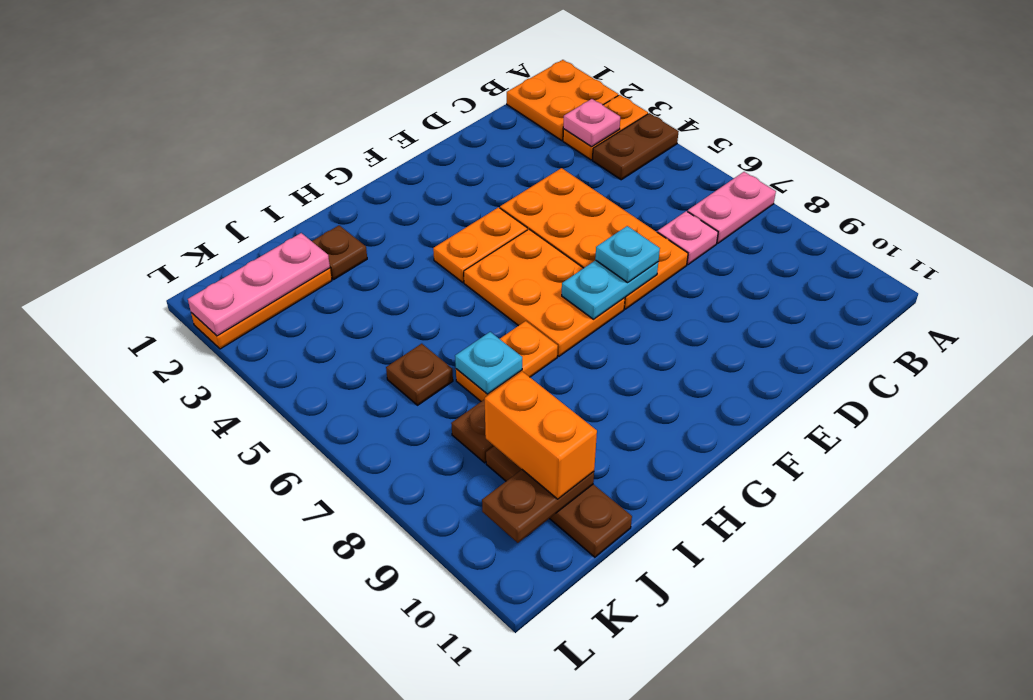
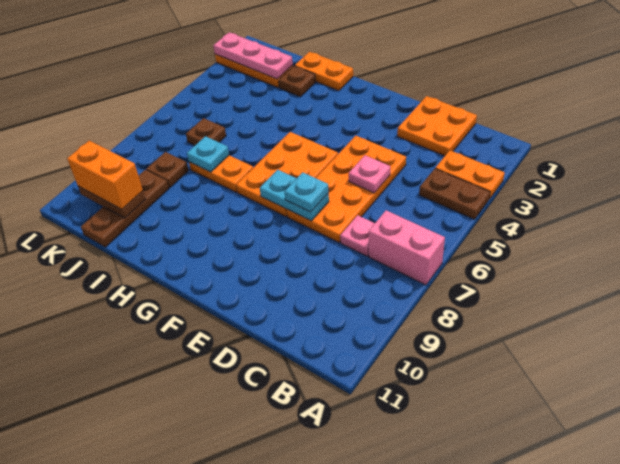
orange 2x2 plate [507,60,618,140] -> orange 2x2 plate moved to [397,96,477,156]
pink 1x2 plate [688,172,776,243] -> pink 1x2 brick [369,210,445,285]
pink 1x1 plate [563,99,620,147] -> pink 1x1 plate moved to [349,155,390,193]
orange 1x2 plate [433,207,527,282] -> orange 1x2 plate moved to [295,52,353,91]
orange 1x2 brick [485,371,597,499] -> orange 1x2 brick turned to [67,141,143,209]

